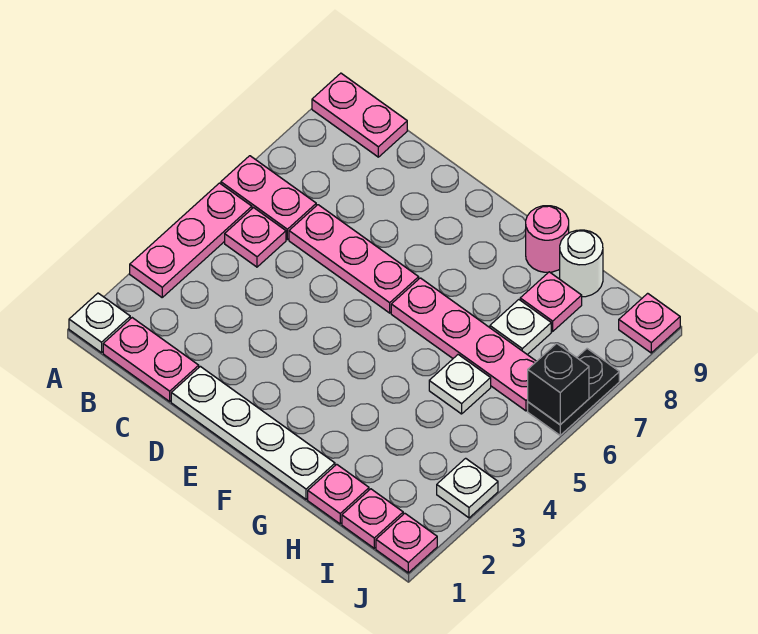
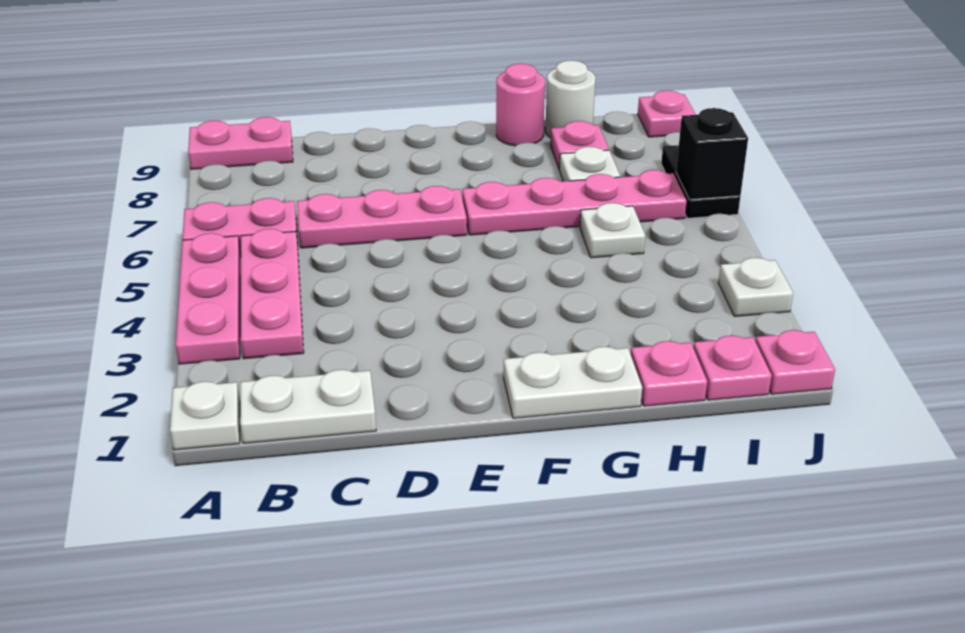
pink 1x2 plate [103,318,199,401] -> white 1x2 plate [240,370,376,443]
pink 1x1 plate [225,208,286,267] -> pink 1x3 plate [241,229,304,359]
white 1x4 plate [171,366,335,499] -> white 1x2 plate [503,347,642,418]

